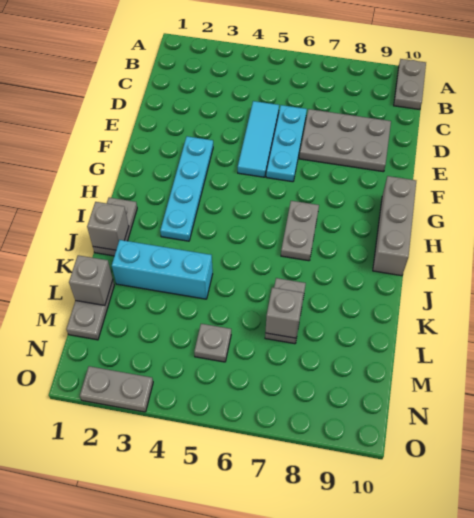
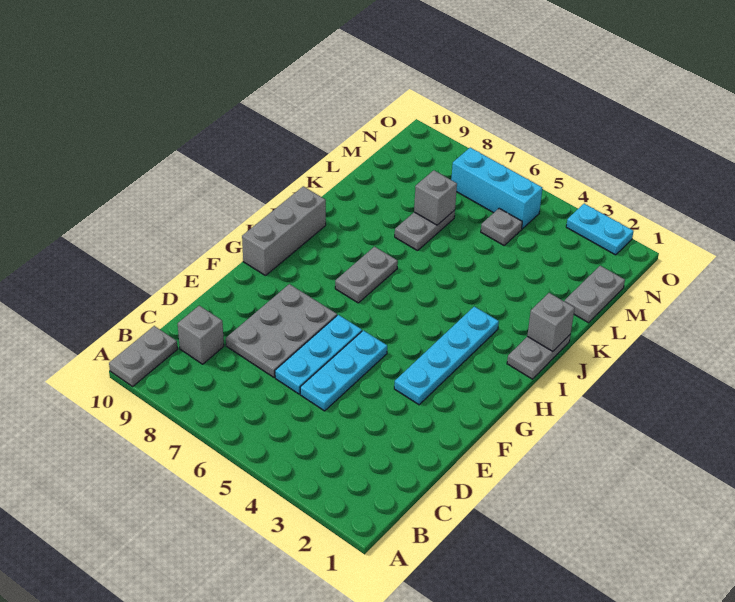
cyan 1x3 tile [238,101,279,177] -> cyan 1x3 plate [300,330,387,411]
grey 2x3 plate [299,109,391,172] -> grey 2x3 plate turned to [226,284,337,377]
cyan 1x3 brick [112,240,213,299] -> cyan 1x3 brick moved to [451,148,542,229]
grey 1x1 brick [69,255,113,305] -> grey 1x1 brick moved to [178,306,224,364]
grey 1x2 plate [80,366,153,412] -> cyan 1x2 plate [566,204,634,255]

